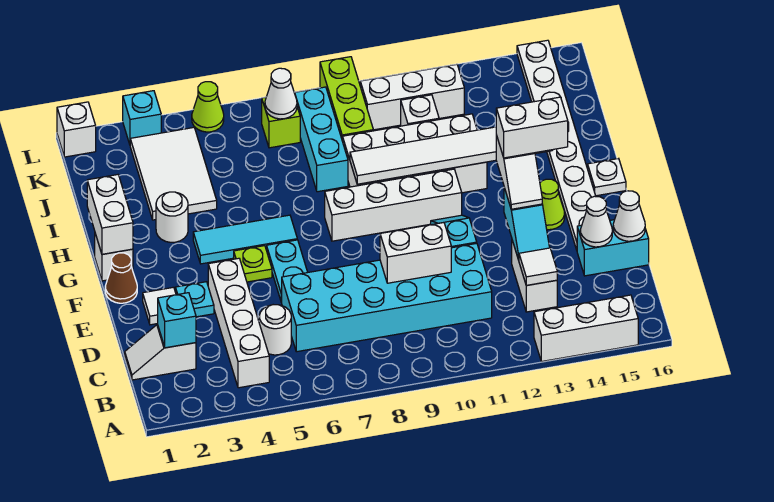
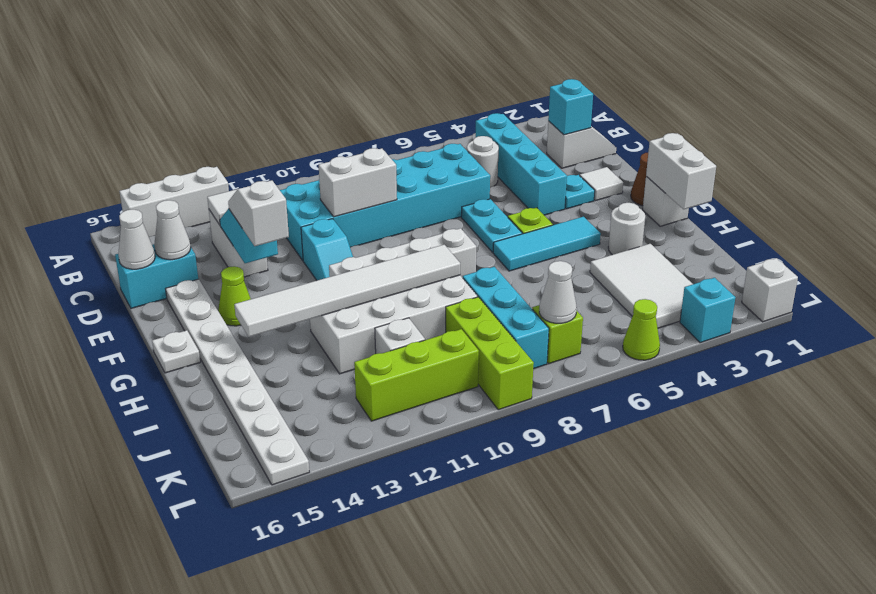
white 1x4 brick [208,258,269,388] -> cyan 1x4 brick [476,113,567,215]
white 1x2 brick [496,97,568,158] -> none
white 1x3 brick [360,64,464,130] -> lime 1x3 brick [354,329,479,421]

